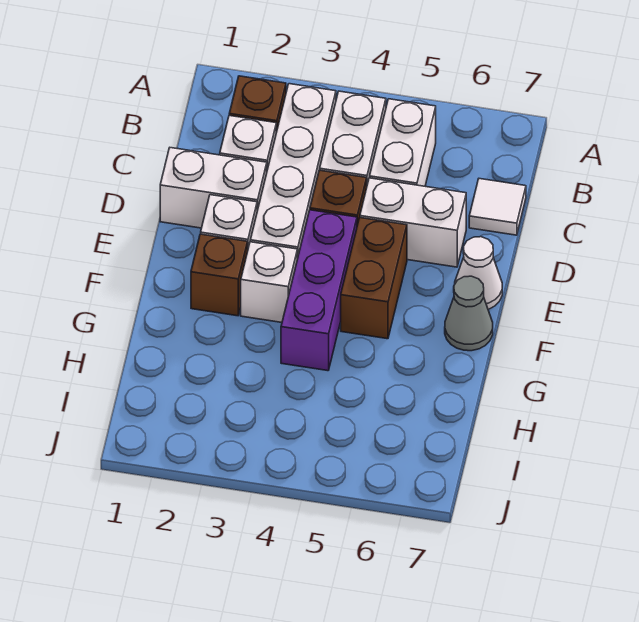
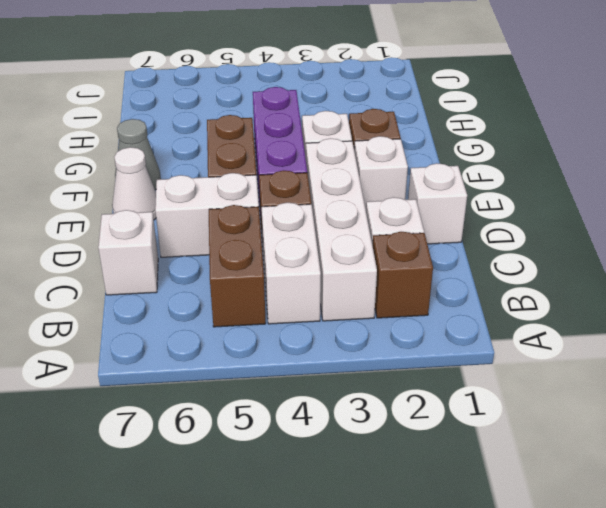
white 1x2 brick [370,99,436,186] -> brown 1x2 brick [209,205,266,327]
white 1x1 tile [469,179,526,235] -> white 1x1 brick [98,210,158,295]
white 1x2 brick [160,148,267,228] -> white 1x1 brick [408,163,467,244]

